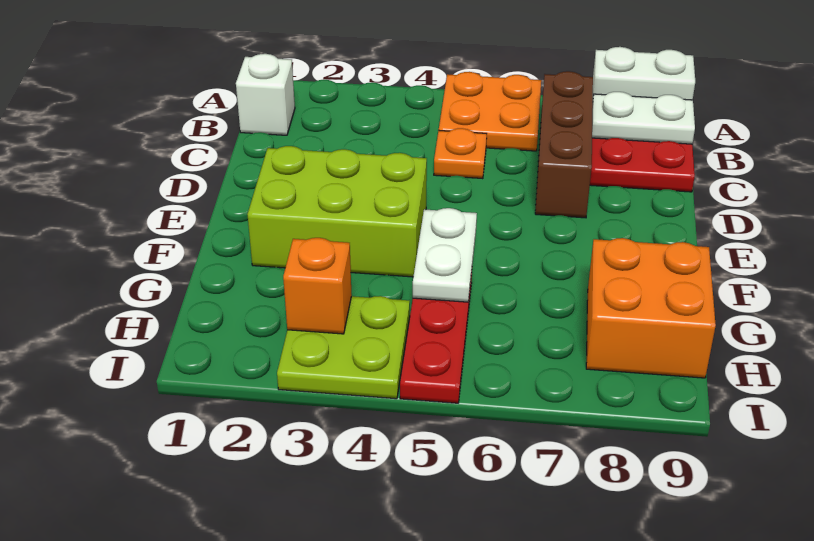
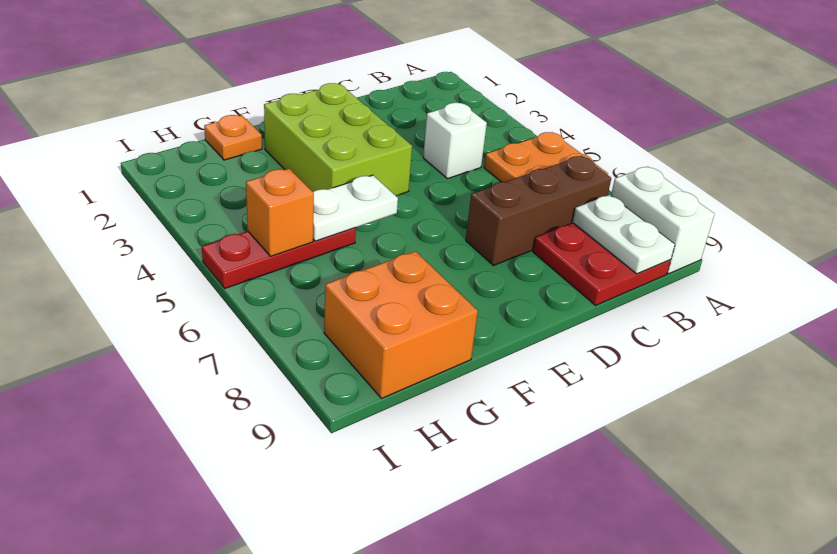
white 1x1 brick [236,54,295,135] -> white 1x1 brick moved to [423,103,487,179]
orange 1x1 plate [434,128,487,179] -> orange 1x1 plate moved to [204,115,262,160]
lime 2x2 plate [277,296,410,399] -> none
orange 1x1 brick [283,238,352,334] -> orange 1x1 brick moved to [246,169,314,256]

